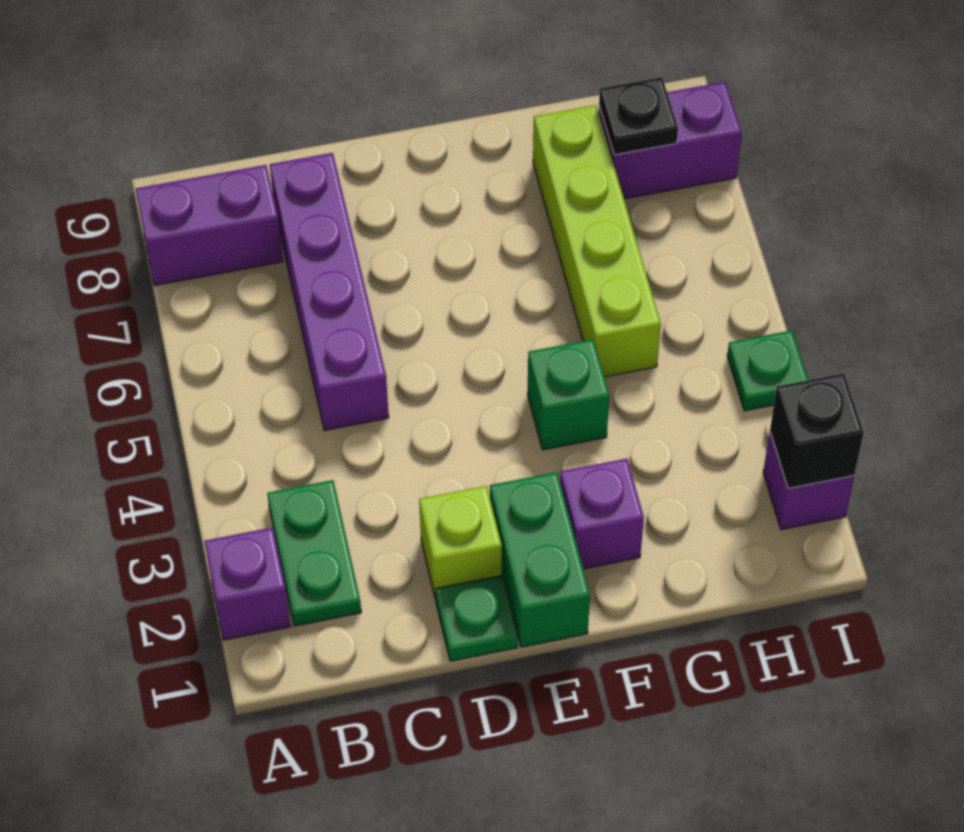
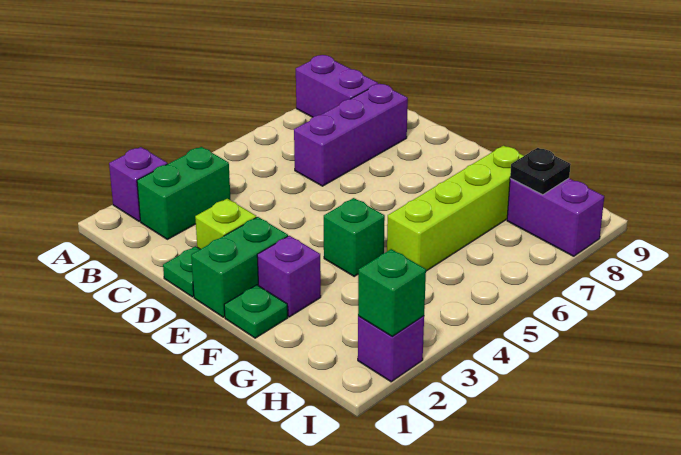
green 1x2 plate [267,480,361,626] -> green 1x2 brick [137,147,231,239]
purple 1x4 brick [270,153,389,431] -> purple 1x3 brick [294,84,408,186]
black 1x1 brick [770,373,864,488] -> green 1x1 brick [358,249,426,337]
green 1x1 plate [727,330,808,411] -> green 1x1 plate moved to [224,285,288,338]

